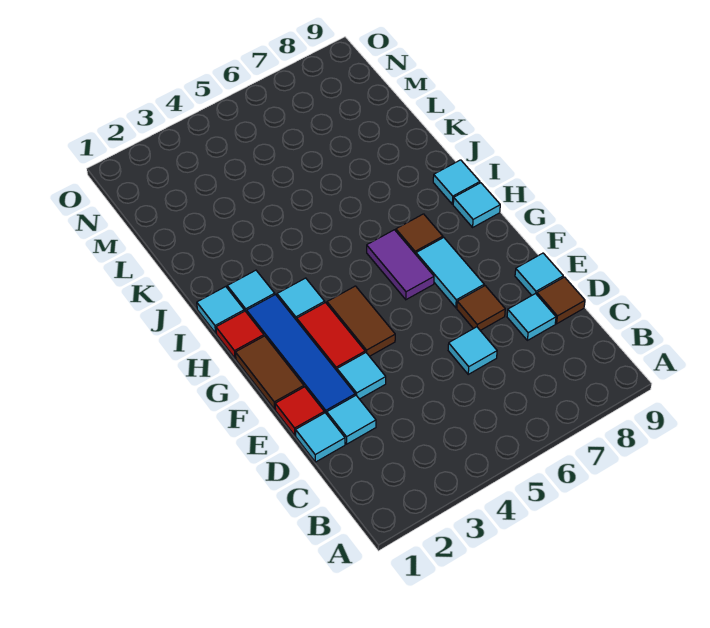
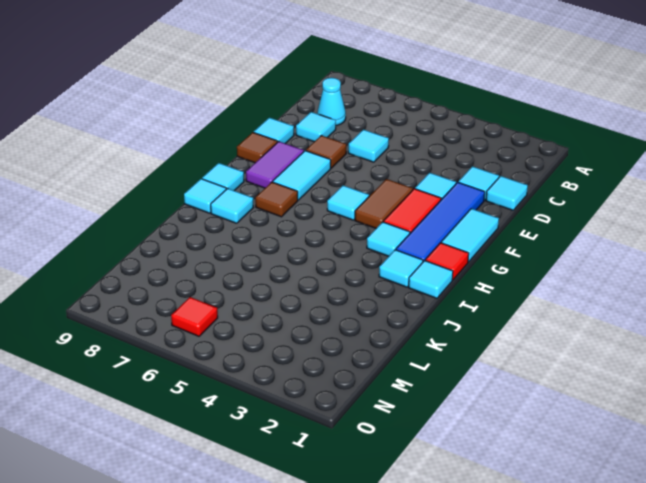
none -> cyan 1x1 cone [317,78,346,126]
brown 1x1 tile [537,277,585,324] -> brown 1x1 tile moved to [237,132,278,163]
red 1x1 tile [275,387,324,436] -> red 1x1 tile moved to [171,297,218,336]
brown 1x2 tile [235,336,304,409] -> cyan 1x2 tile [441,209,499,262]
none -> cyan 1x1 tile [327,185,369,220]
purple 1x2 tile [367,230,434,300] -> purple 1x2 tile moved to [246,142,304,188]
none -> cyan 1x1 tile [211,188,253,223]

